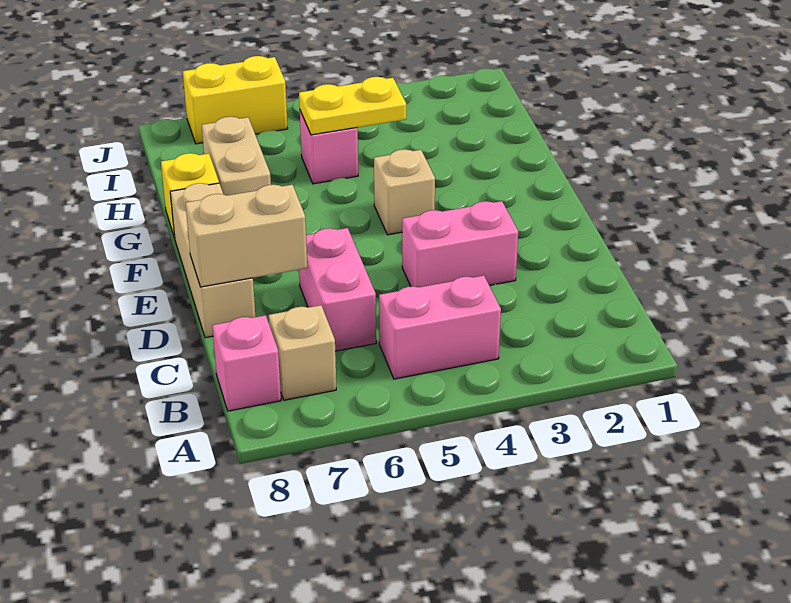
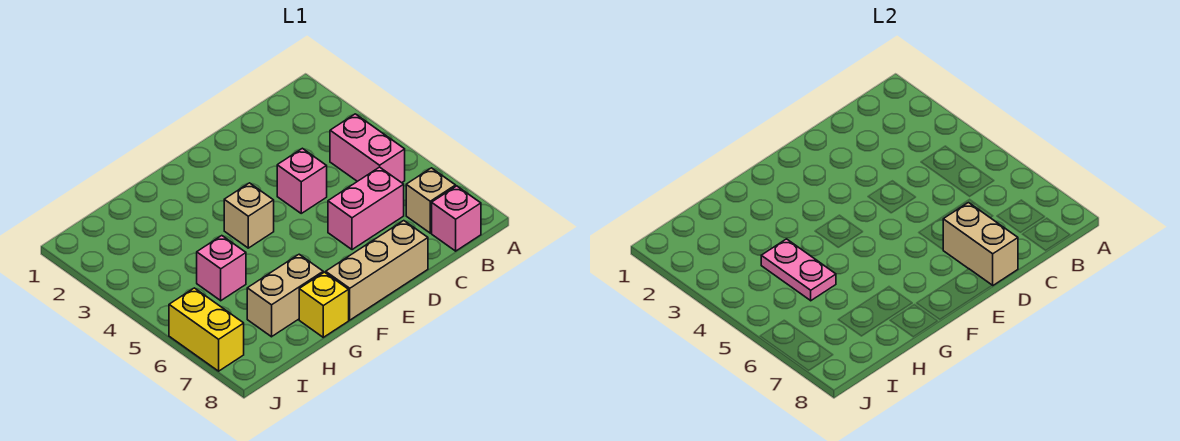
pink 1x2 brick [402,201,518,287] -> pink 1x1 brick [277,148,327,213]
yellow 1x2 plate [299,77,406,135] -> pink 1x2 plate [761,239,836,301]

